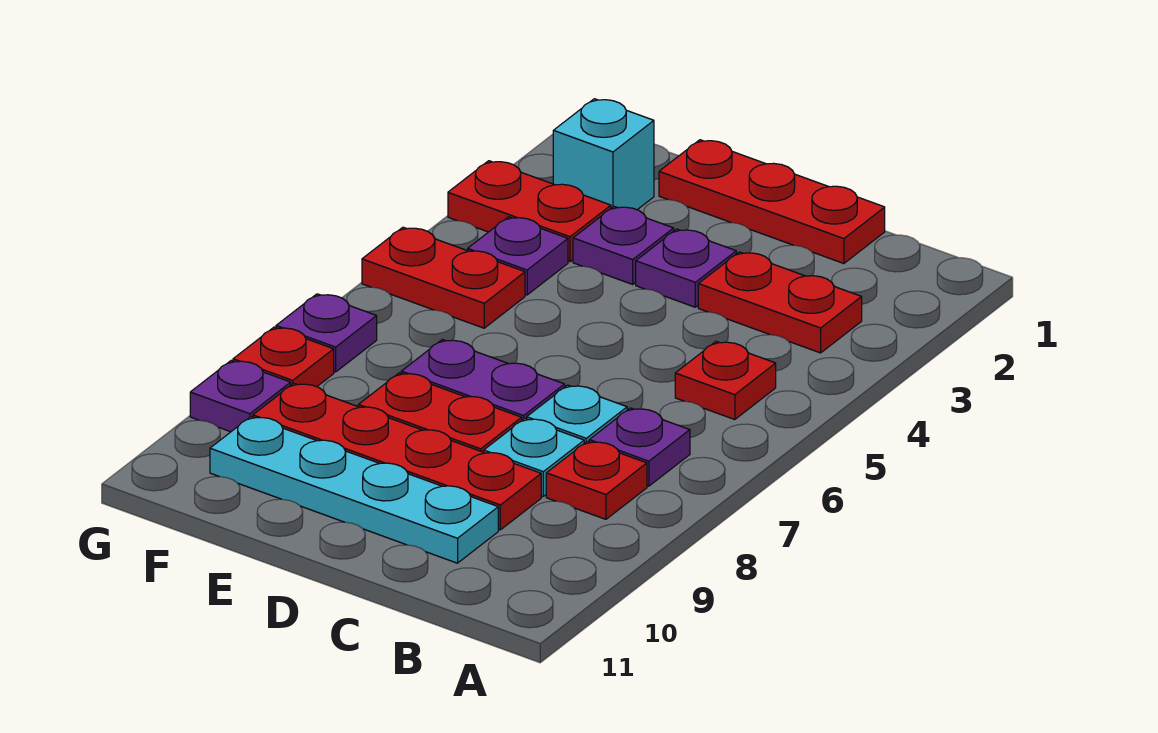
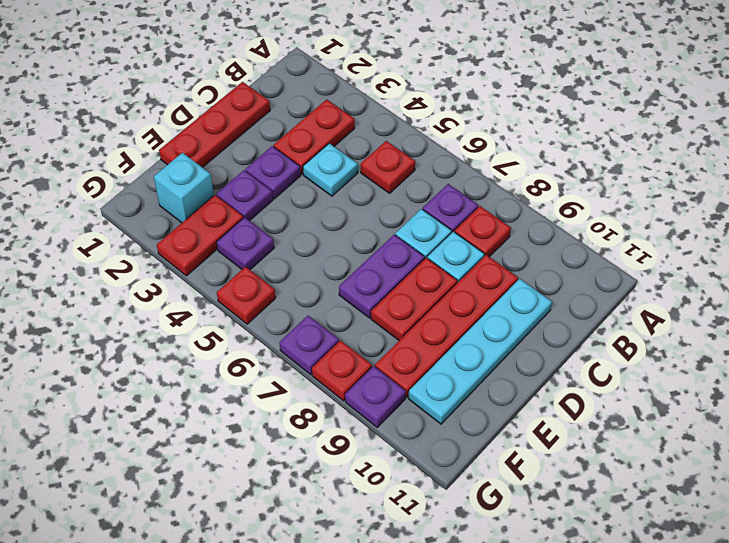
none -> cyan 1x1 plate [303,143,358,196]
red 1x2 plate [362,227,525,328] -> red 1x1 plate [217,267,276,324]

